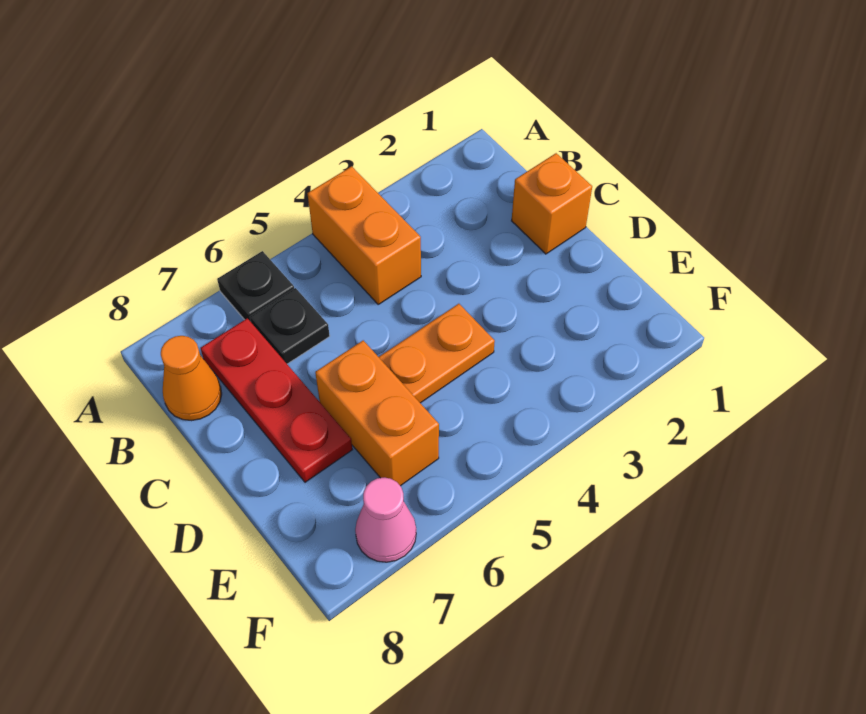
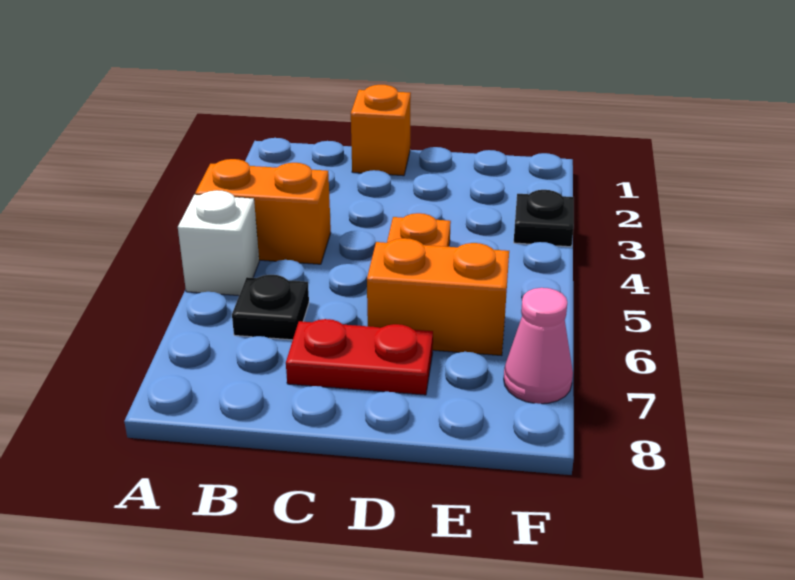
none -> white 1x1 brick [178,190,259,296]
black 1x1 plate [217,251,294,322] -> black 1x1 plate moved to [514,190,574,247]
red 1x3 plate [201,318,352,482] -> red 1x2 plate [286,319,433,395]
orange 1x1 cone [161,336,222,421] -> none

